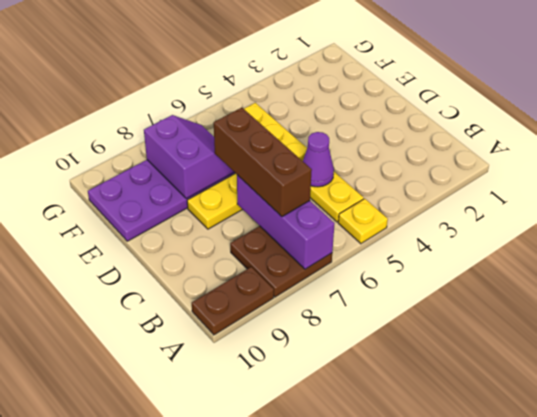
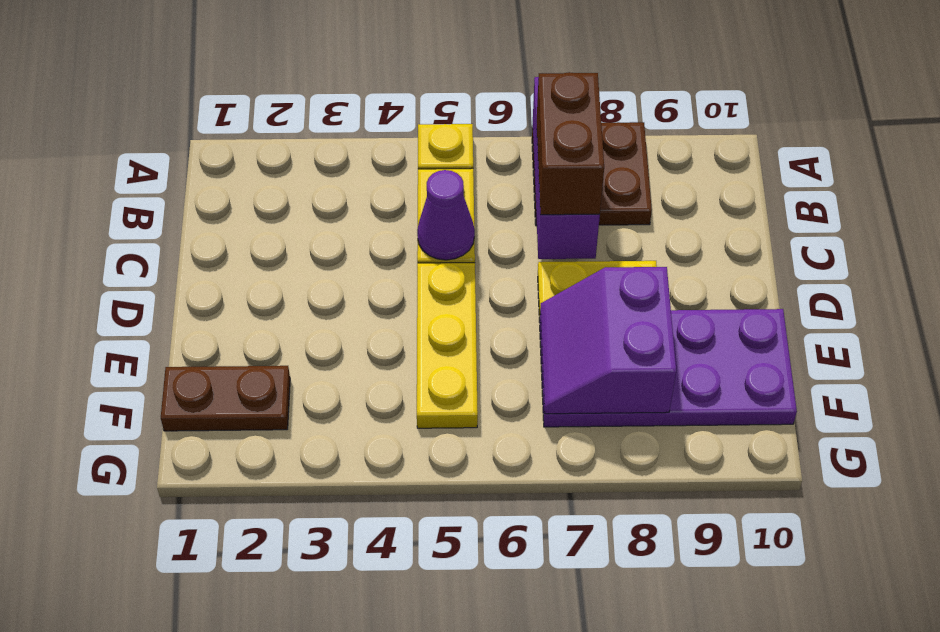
brown 1x2 plate [192,267,274,335] -> brown 1x2 plate moved to [161,366,290,431]
brown 1x3 brick [214,108,312,217] -> brown 1x2 brick [537,72,604,215]

